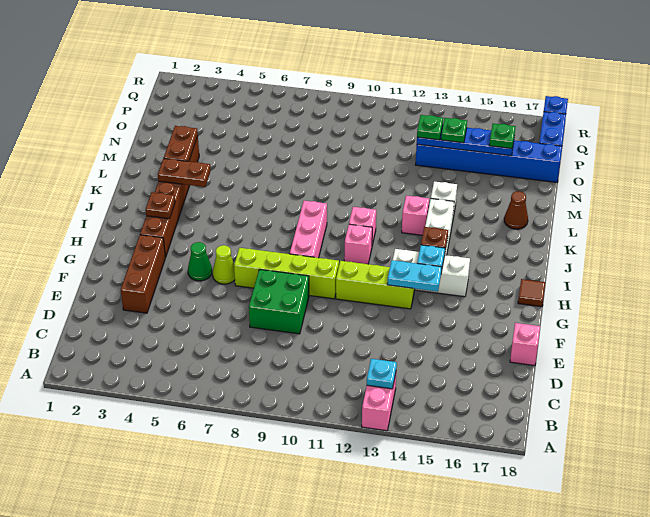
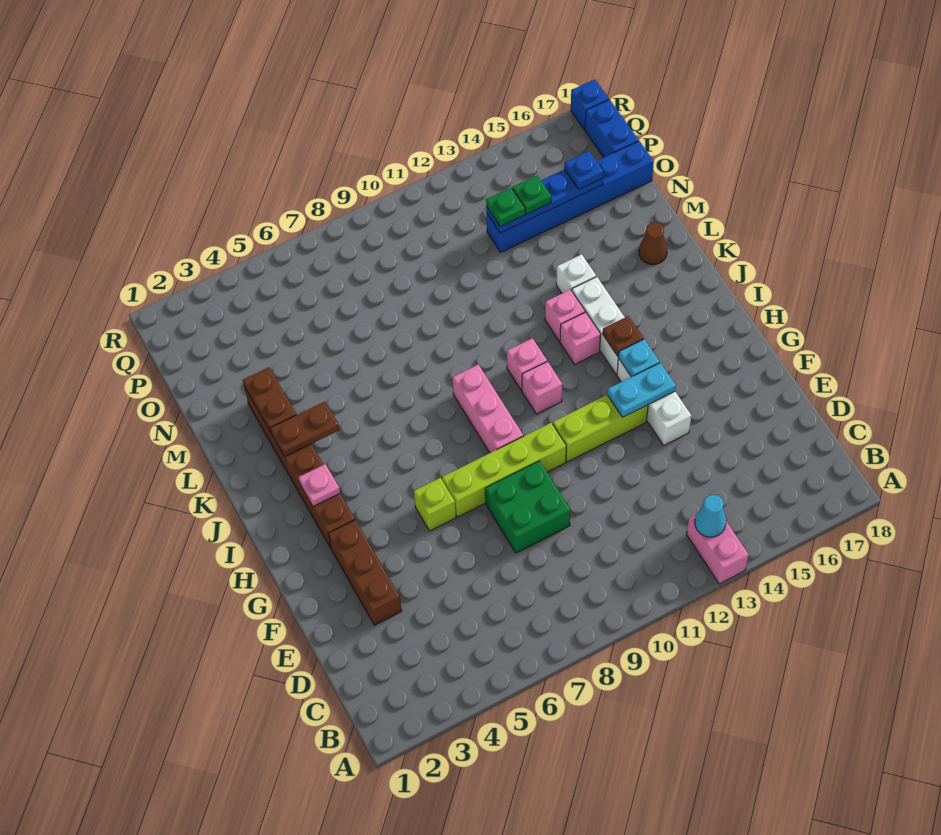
cyan 1x1 plate [367,359,397,389] -> cyan 1x1 cone [695,495,726,537]
pink 1x1 brick [510,323,540,366] -> pink 1x1 brick moved to [560,312,601,364]
green 1x1 cone [188,242,212,281] -> none
lime 1x1 cone [213,245,235,284] -> lime 1x1 brick [414,478,456,531]
white 1x3 brick [393,249,470,297] -> white 1x3 brick turned to [617,358,691,445]
brown 1x1 tile [518,279,545,307] -> none
brown 1x1 plate [146,192,175,219] -> pink 1x1 plate [298,464,340,506]
green 1x1 plate [489,124,516,149] -> blue 1x1 plate [564,151,604,189]

